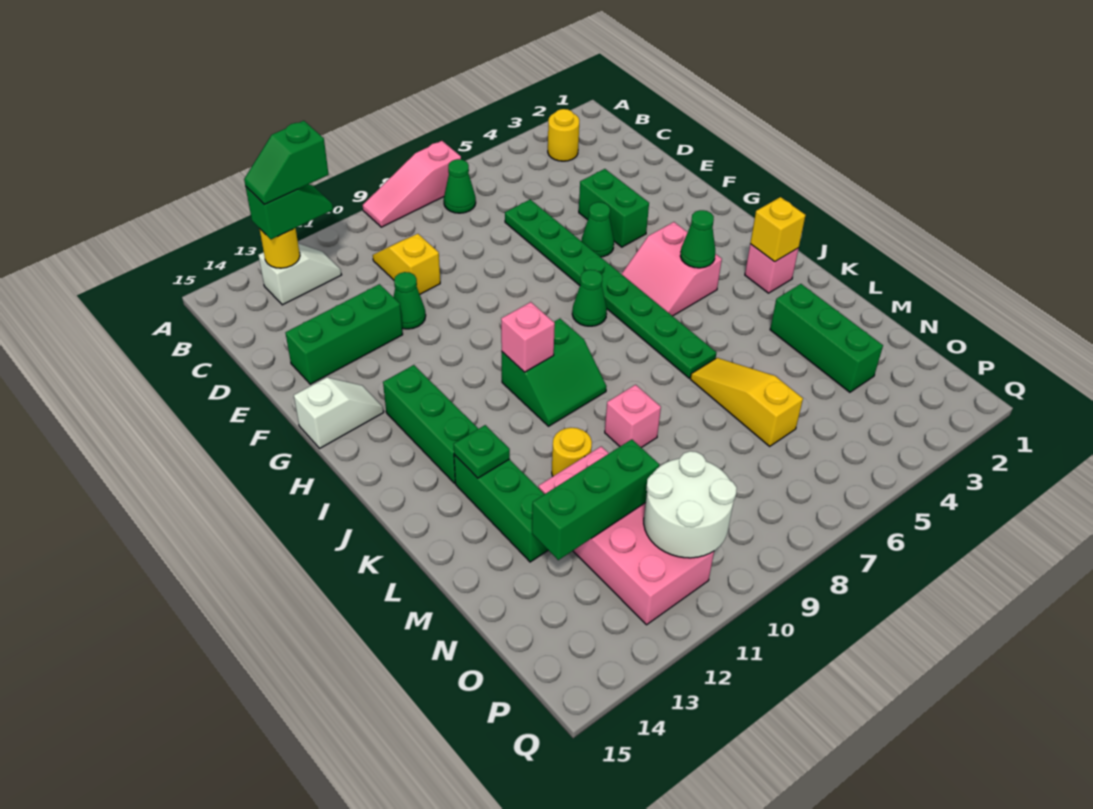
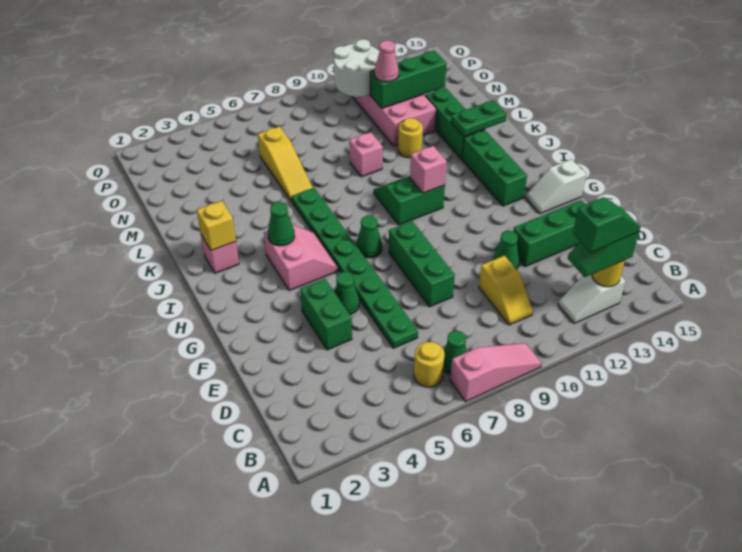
yellow 1x1 round brick [548,109,579,161] -> yellow 1x1 round brick moved to [414,342,445,387]
green 1x1 plate [454,425,510,478] -> green 1x2 plate [451,100,507,136]
green 1x3 brick [770,284,883,392] -> green 1x3 brick moved to [389,221,455,307]
none -> pink 1x1 cone [375,40,399,82]

